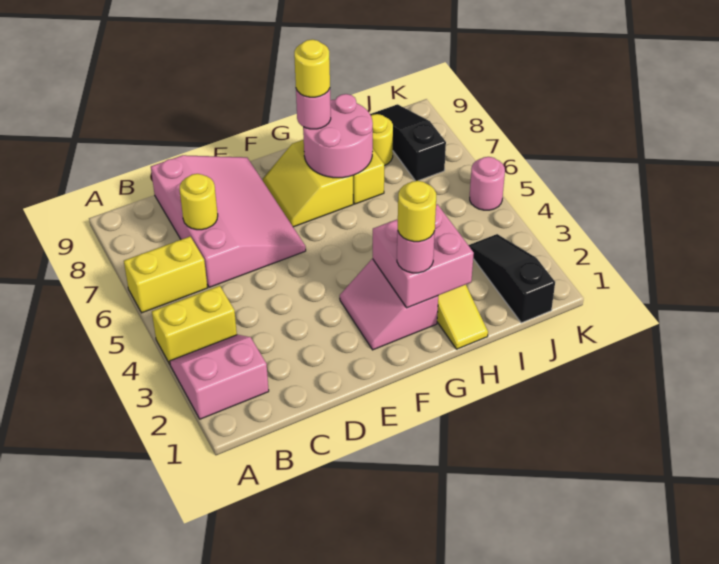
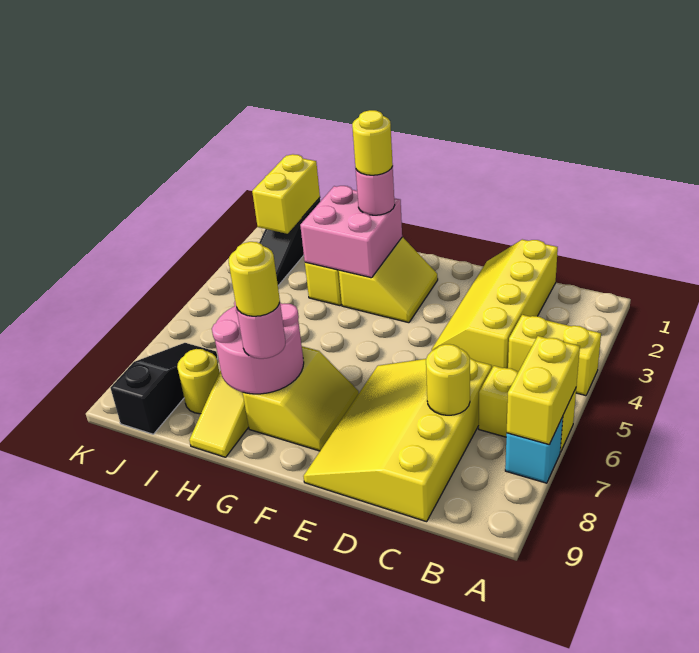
pink 2x2 slope [170,335,269,419] -> none
none -> yellow 1x2 brick [507,336,580,444]
none -> cyan 1x1 brick [505,417,563,483]
none -> yellow 2x4 slope [432,239,558,368]
pink 3x4 slope [151,155,306,287] -> yellow 3x4 slope [303,358,492,522]
pink 2x2 slope [340,259,438,350] -> yellow 2x2 slope [339,237,438,323]
none -> yellow 1x2 brick [252,154,320,234]
black 1x3 slope [370,104,446,181] -> black 1x3 slope turned to [111,343,218,434]
pink 1x1 round brick [470,157,505,210] -> none

